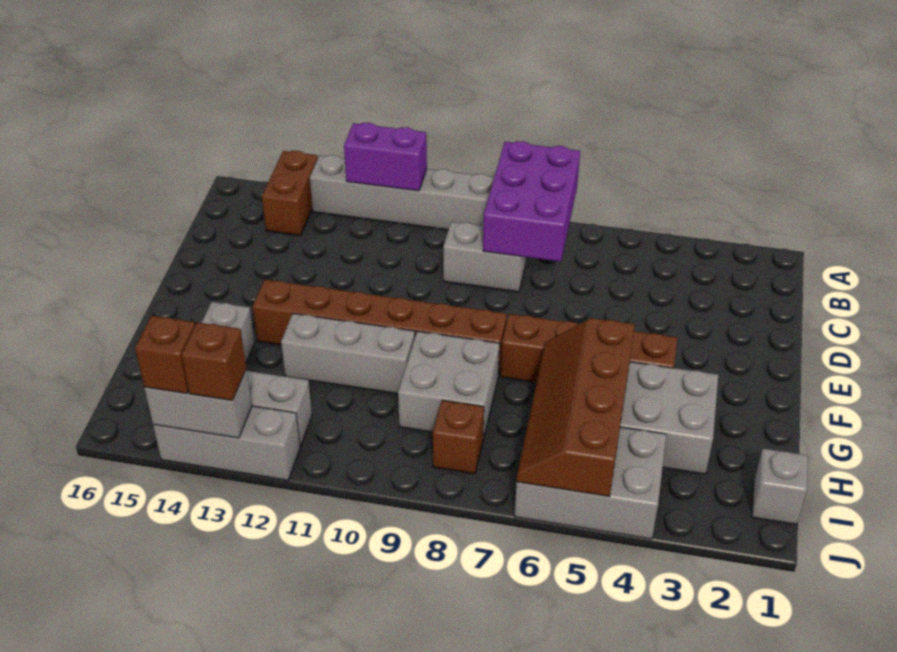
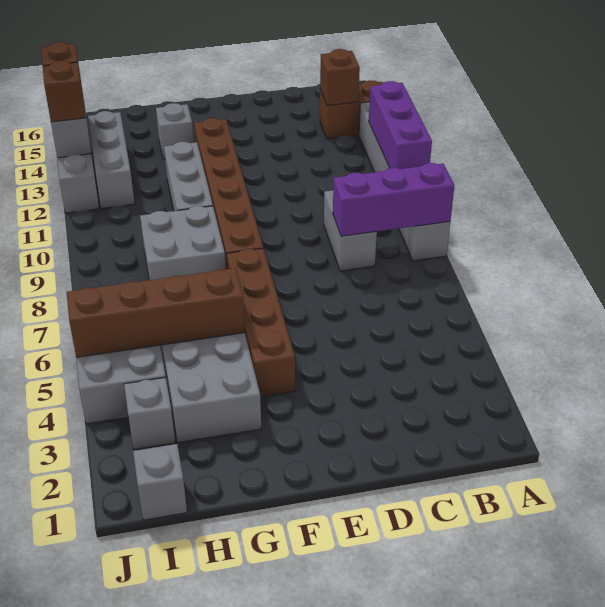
purple 2x3 brick [483,141,580,262] -> purple 1x3 brick [333,163,454,236]
purple 1x2 brick [344,123,427,191] -> purple 1x3 brick [369,81,432,169]
none -> grey 1x1 brick [124,378,175,450]
brown 1x1 brick [433,400,484,474] -> brown 1x1 brick moved to [320,49,360,106]

